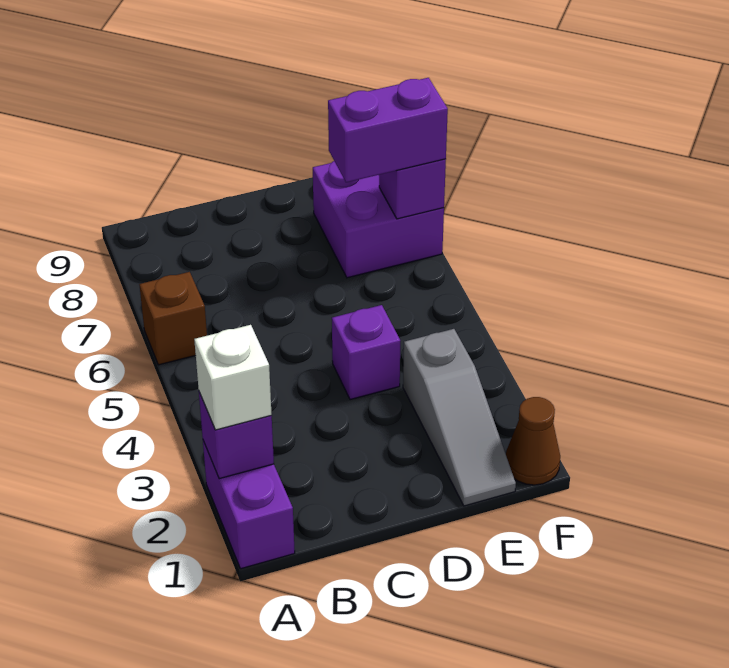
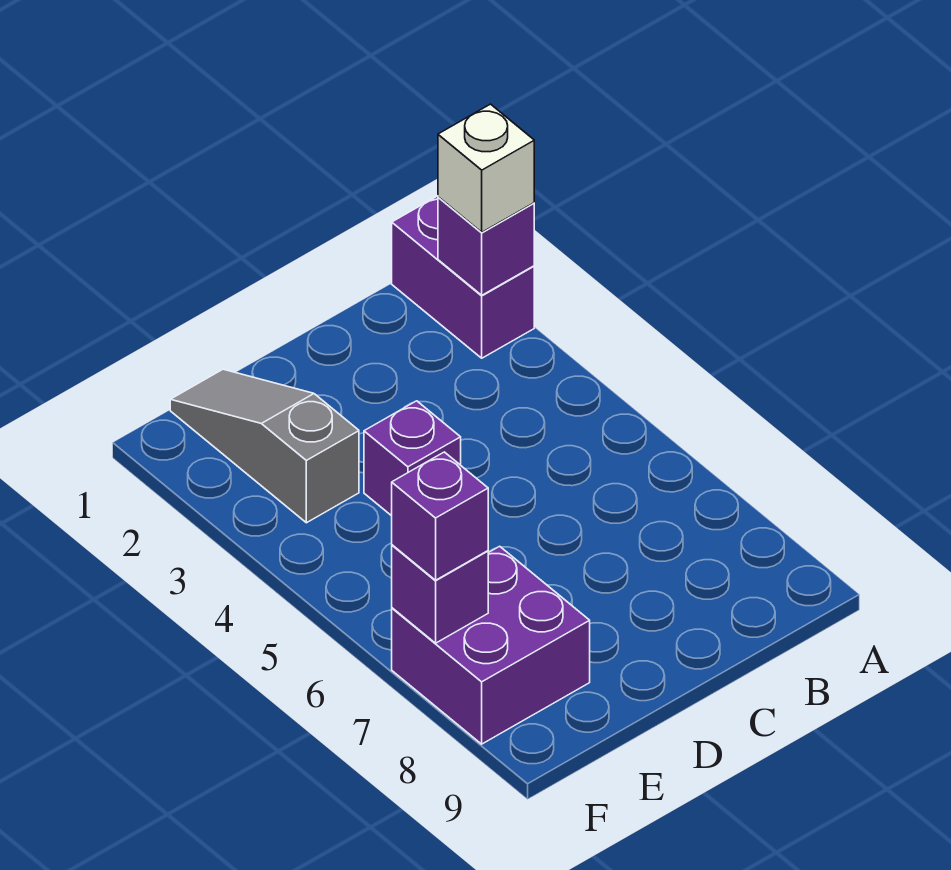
brown 1x1 brick [139,272,207,365] -> none
purple 1x2 brick [328,78,448,182] -> purple 1x1 brick [392,452,488,580]
brown 1x1 cone [506,397,560,485] -> none

